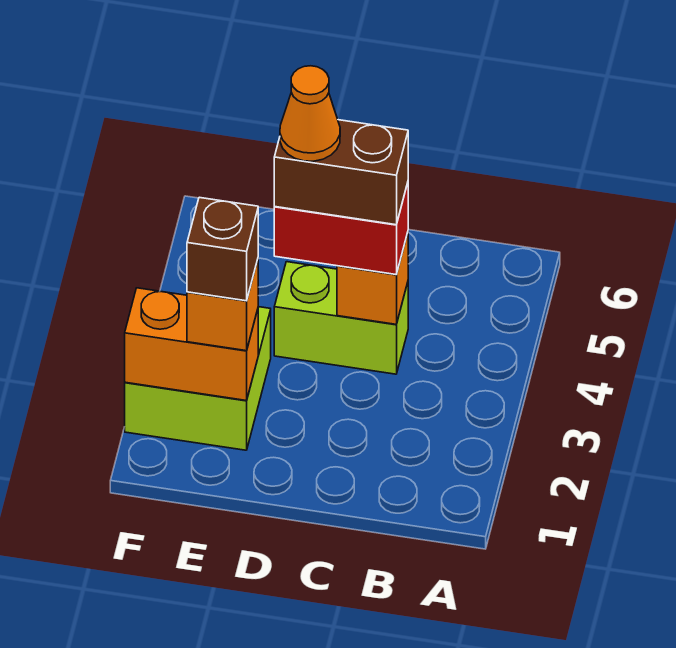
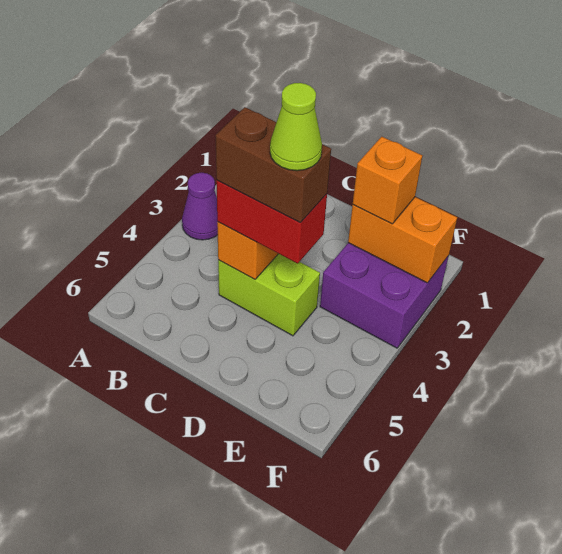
none -> purple 1x1 cone [182,173,218,240]
orange 1x1 cone [280,66,340,161] -> lime 1x1 cone [270,83,322,171]
lime 2x2 brick [125,307,271,450] -> purple 2x2 brick [320,243,449,348]
brown 1x1 brick [187,197,258,301] -> none

